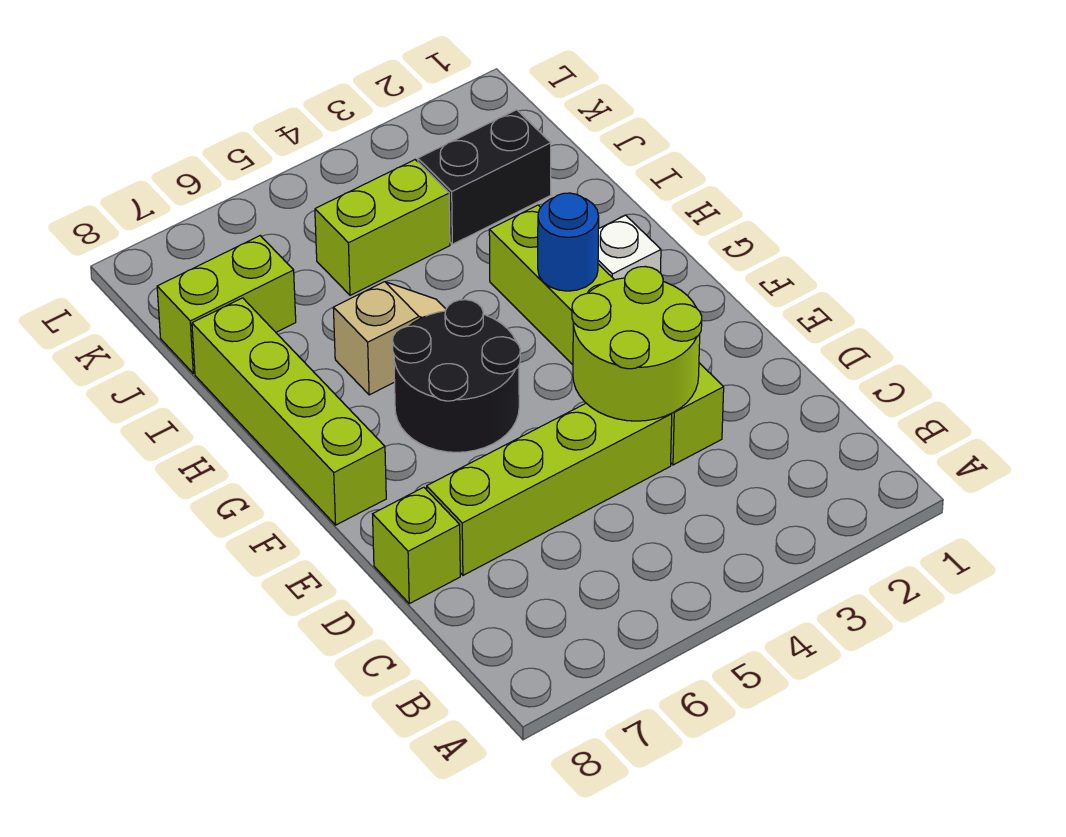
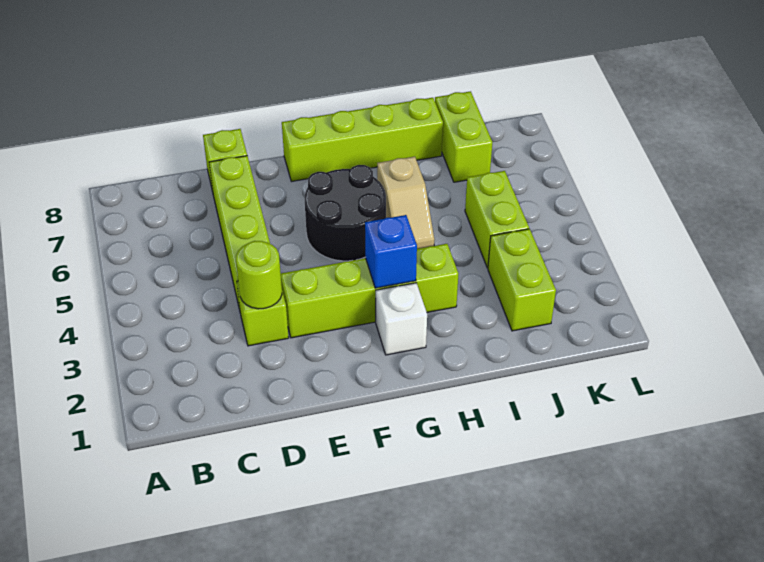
lime 2x2 round brick [572,267,702,421] -> lime 1x1 round brick [236,241,282,309]
blue 1x1 round brick [538,193,599,291] -> blue 1x1 brick [365,215,417,288]
black 1x2 brick [418,110,551,244] -> lime 1x2 brick [488,229,556,331]

